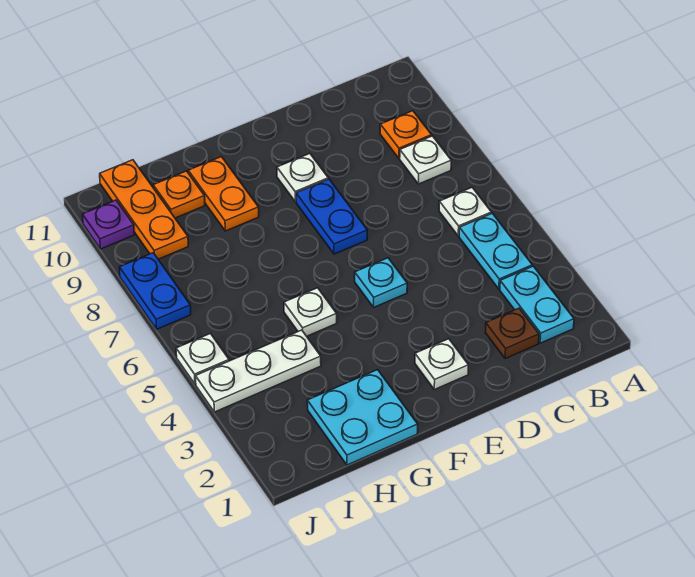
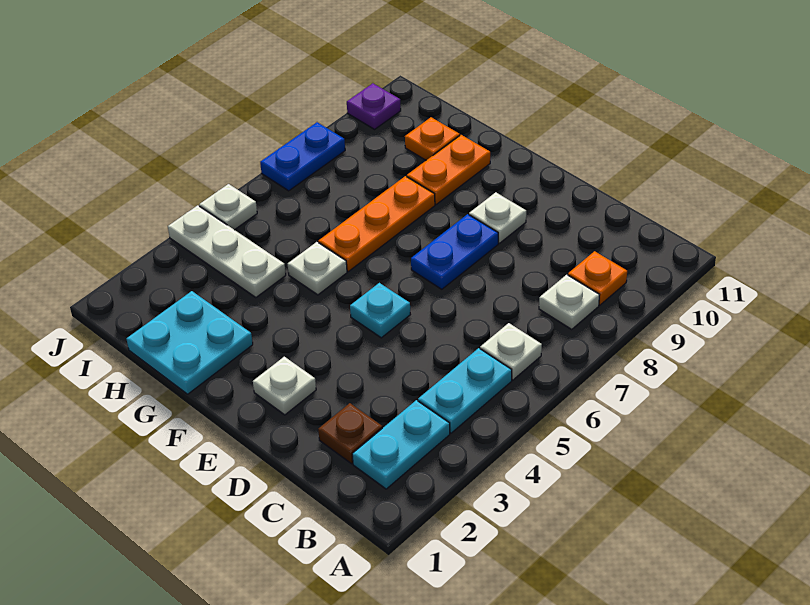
orange 1x3 plate [100,160,188,259] -> orange 1x3 plate moved to [318,176,435,271]

